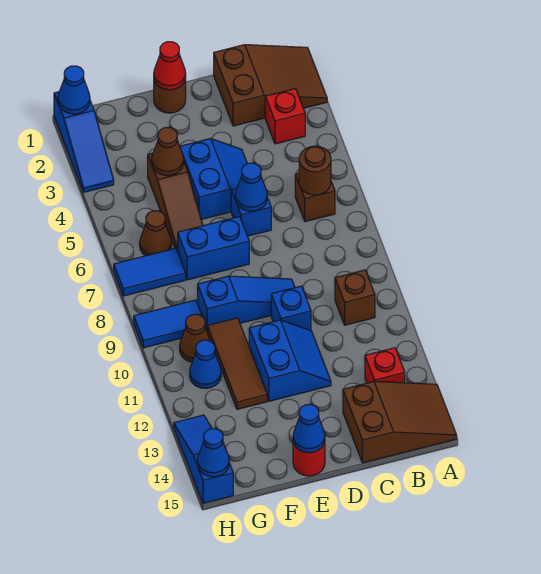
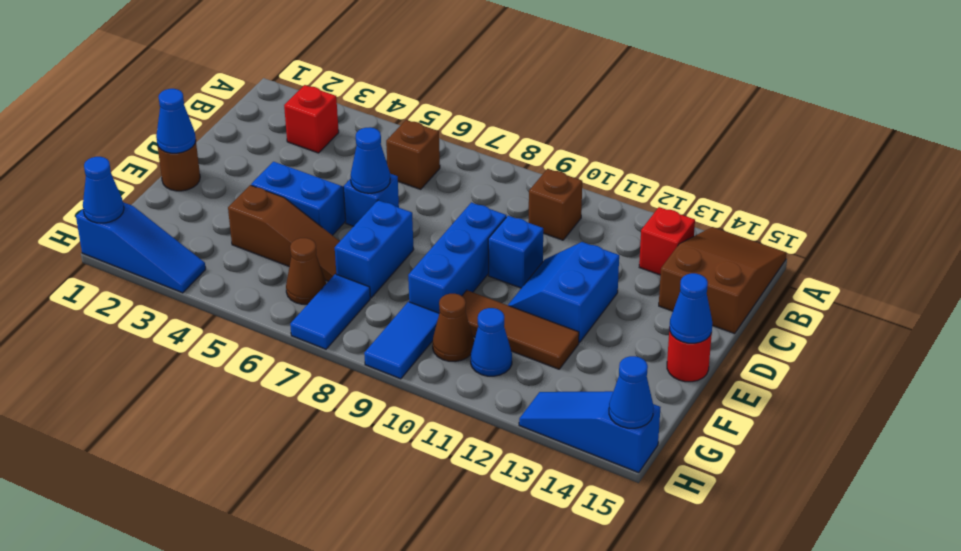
brown 2x3 slope [214,45,327,126] -> none
brown 1x1 round brick [299,146,331,195] -> none
blue 1x3 slope [198,276,295,331] -> blue 1x3 brick [408,202,506,313]
blue 2x2 slope [249,320,331,401] -> blue 2x2 slope turned to [508,242,619,343]
red 1x1 cone [154,42,186,90] -> blue 1x1 cone [156,89,196,153]
brown 1x1 cone [152,127,184,176] -> none

